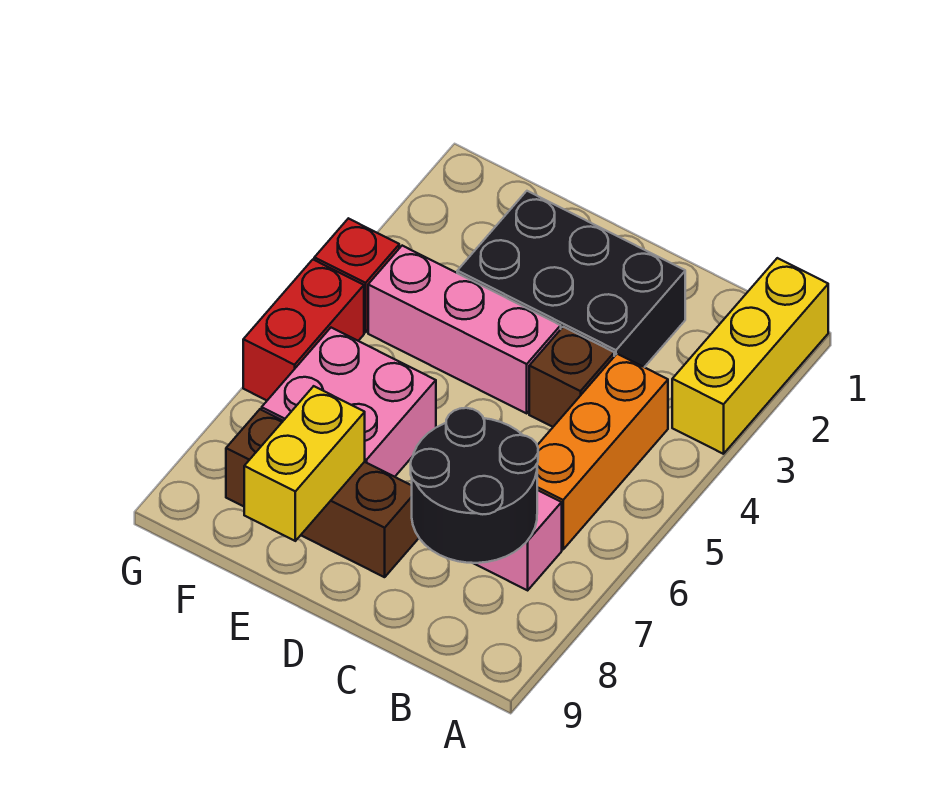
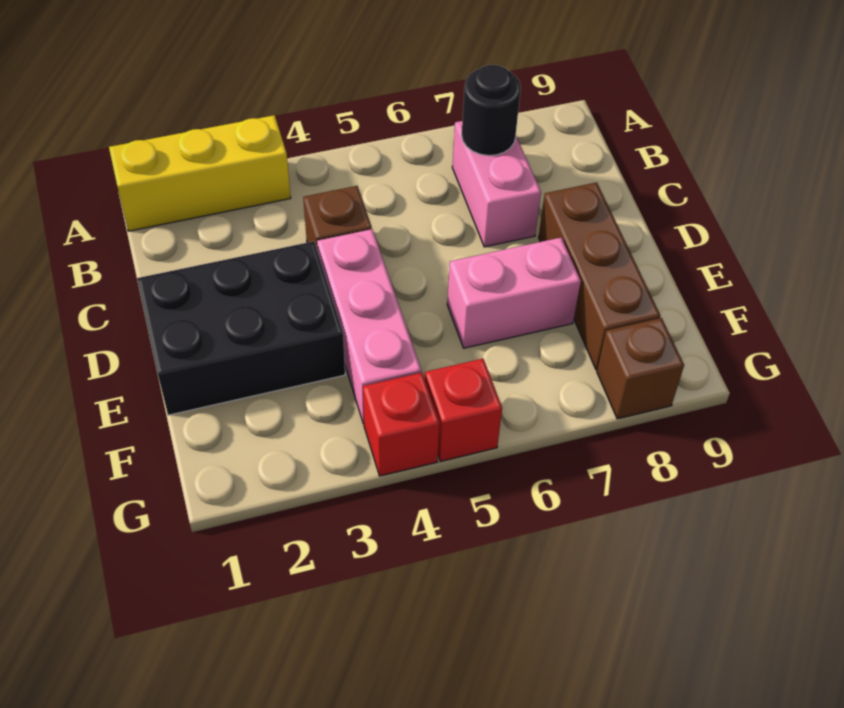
orange 1x3 brick [537,354,668,549] -> none
black 2x2 round brick [411,408,538,563] -> black 1x1 round brick [462,65,521,156]
black 2x3 brick [457,191,685,367] -> black 2x3 brick turned to [137,241,345,415]
pink 2x2 brick [262,328,436,477] -> pink 1x2 brick [447,238,581,348]
yellow 1x2 brick [244,386,365,541] -> none
red 1x2 brick [243,260,364,400] -> red 1x1 brick [425,359,502,461]
none -> brown 1x1 brick [597,318,684,419]

